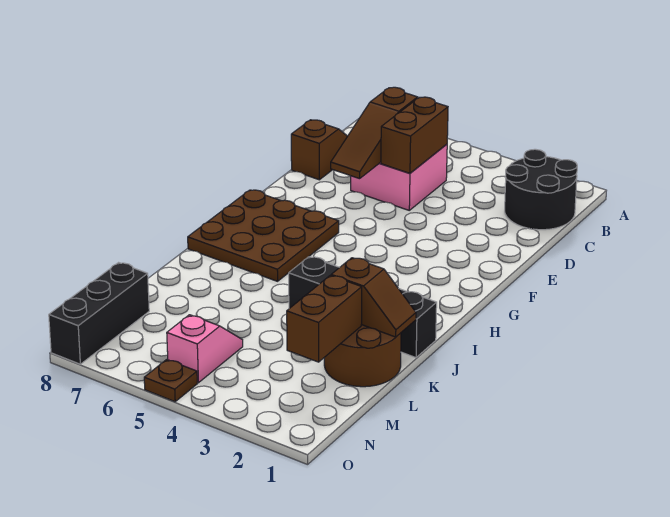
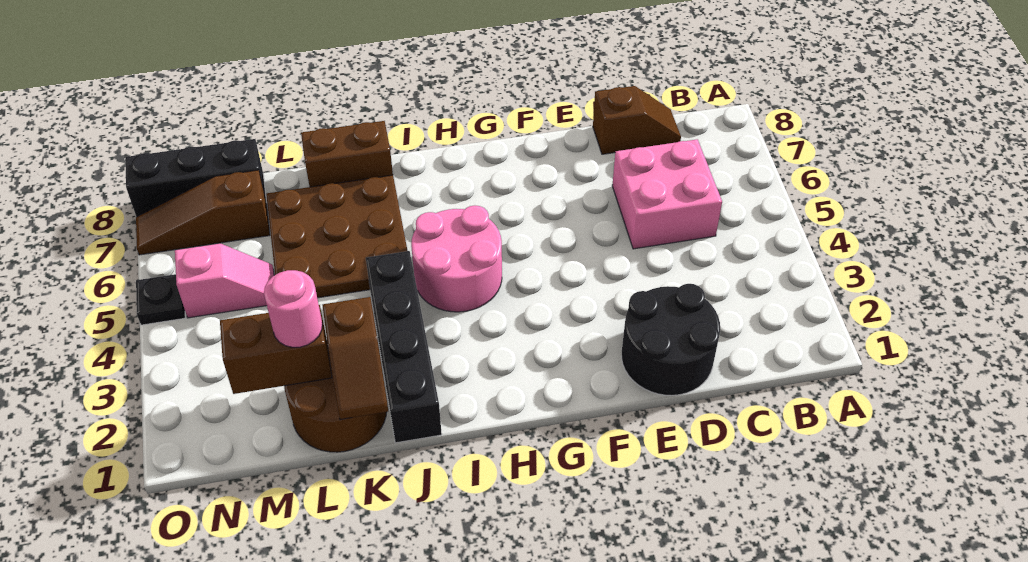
black 2x2 round brick [505,149,577,230] -> black 2x2 round brick moved to [622,284,720,395]
brown 1x2 brick [381,97,448,173] -> brown 1x2 brick moved to [301,121,393,187]
brown 1x3 slope [331,87,418,179] -> brown 1x3 slope moved to [136,170,270,255]
brown 3x3 plate [188,190,339,281] -> brown 3x3 plate moved to [266,175,407,298]
none -> pink 2x2 round brick [411,206,502,312]
none -> pink 1x1 round brick [264,270,322,347]
brown 1x1 plate [144,360,197,402] -> black 1x1 plate [136,274,185,325]

